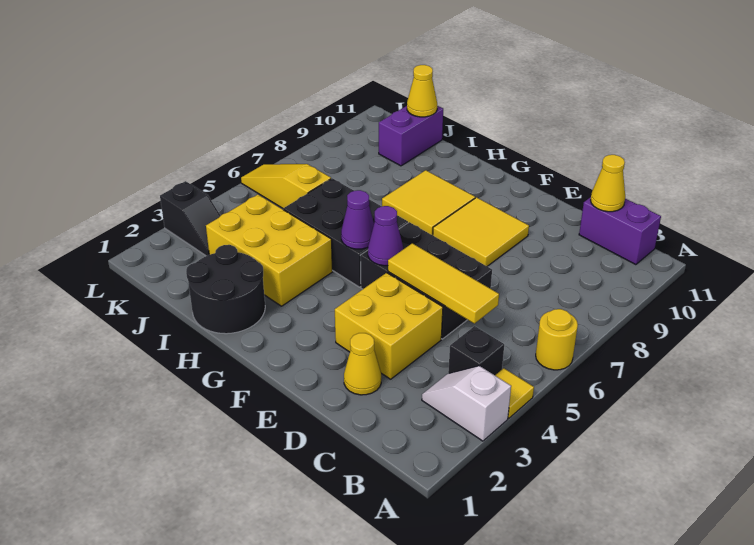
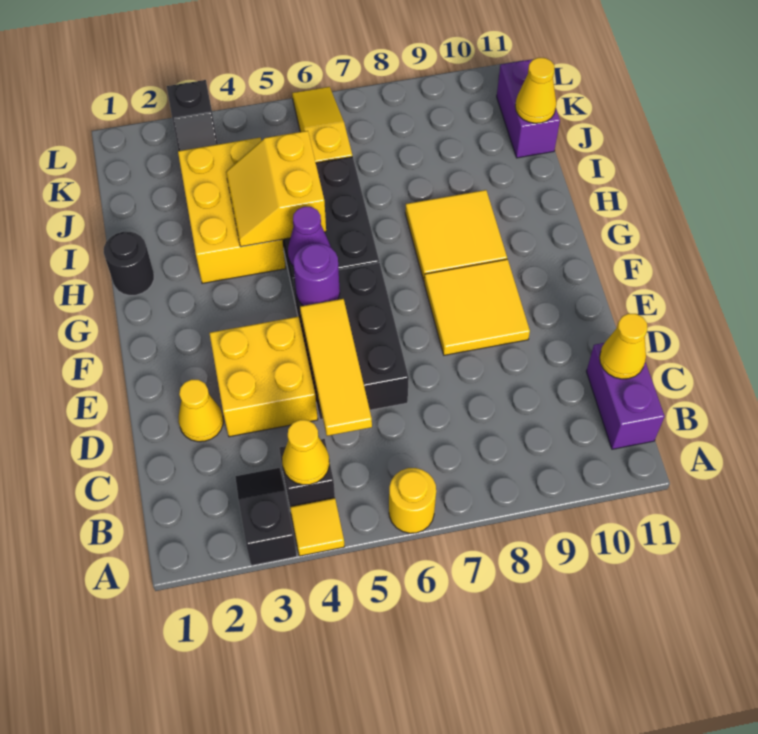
white 1x2 slope [422,366,511,441] -> black 1x2 slope [235,468,297,566]
none -> yellow 1x1 cone [282,420,329,485]
purple 1x1 cone [368,206,403,266] -> purple 1x1 round brick [293,243,340,306]
black 2x2 round brick [186,245,265,334] -> black 1x1 round brick [104,232,154,295]
none -> yellow 2x2 slope [226,131,326,247]
purple 1x2 brick [379,106,443,166] -> purple 1x2 brick turned to [497,59,560,158]

